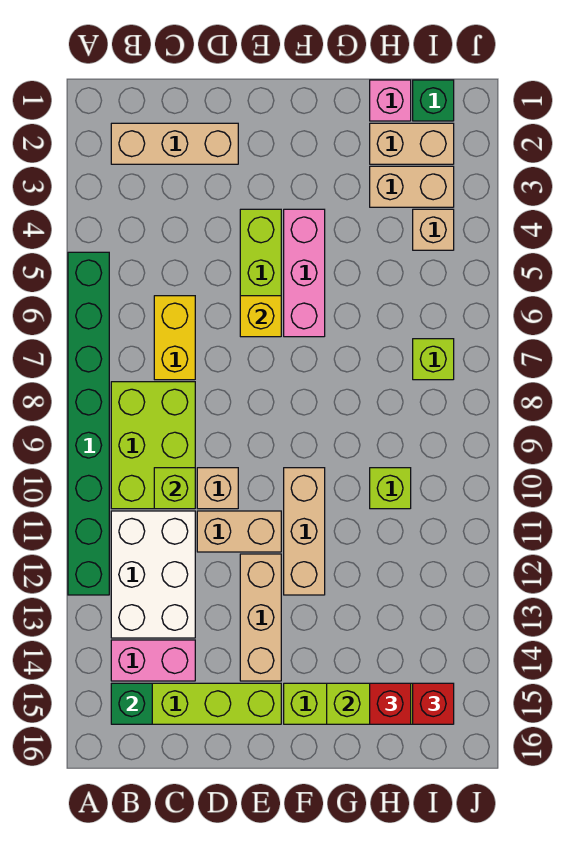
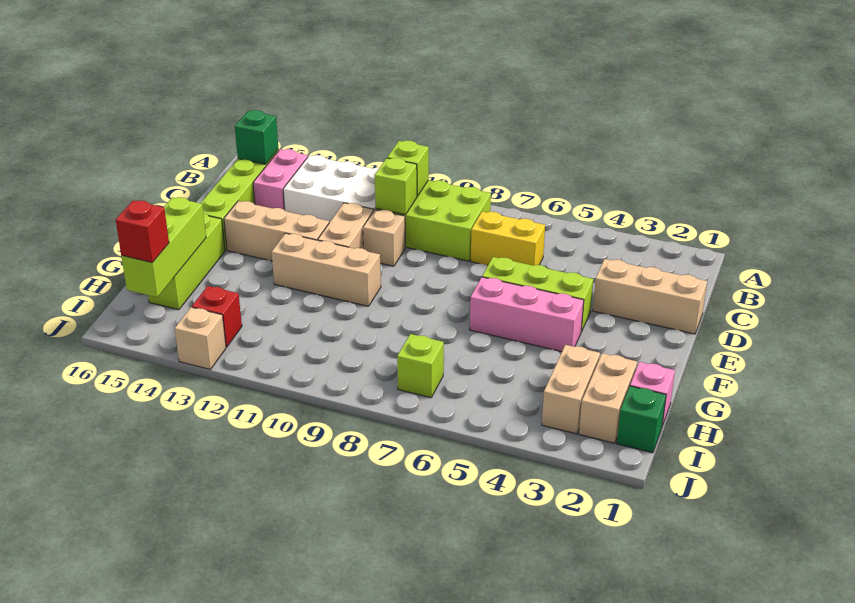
green 1x8 brick [68,252,109,595] -> none
tan 1x3 brick [111,123,238,164] -> tan 1x3 brick turned to [593,259,707,334]
yellow 1x1 brick [240,296,281,337] -> none
lime 1x1 brick [370,468,411,509] -> lime 1x1 brick moved to [387,140,429,196]
red 1x1 brick [370,683,411,724] -> red 1x1 brick moved to [192,286,242,347]
tan 1x1 brick [413,209,454,250] -> tan 1x1 brick moved to [175,307,226,369]

